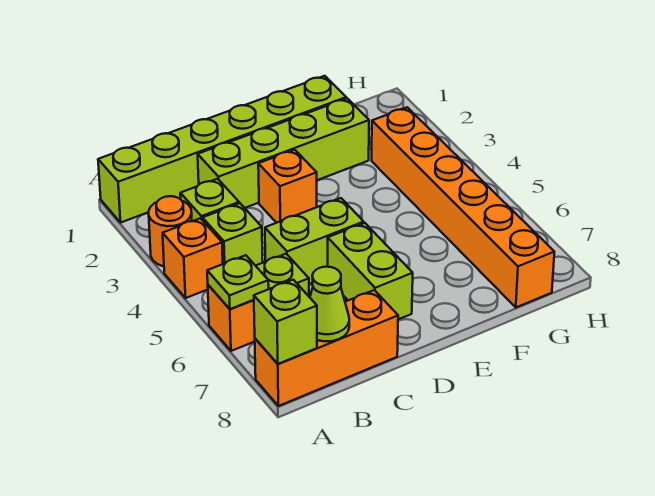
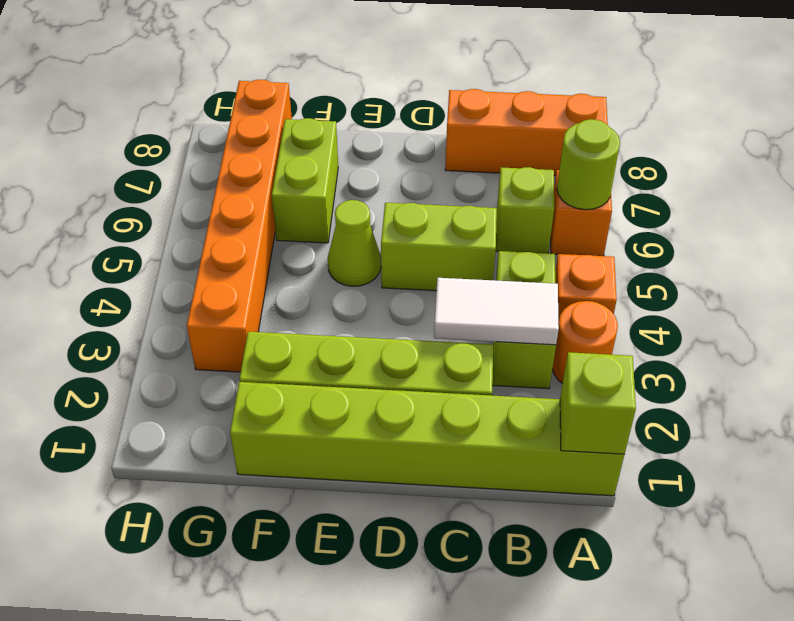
lime 1x1 plate [207,255,269,309] -> lime 1x1 round brick [557,119,620,210]
lime 1x1 brick [254,280,317,364] -> lime 1x1 brick moved to [560,352,636,454]
none -> white 1x2 tile [434,278,559,345]
lime 1x1 cone [310,267,349,341] -> lime 1x1 cone moved to [328,200,381,286]
orange 1x1 brick [258,150,317,223] -> none
lime 1x2 brick [328,223,413,319] -> lime 1x2 brick moved to [272,118,338,243]

